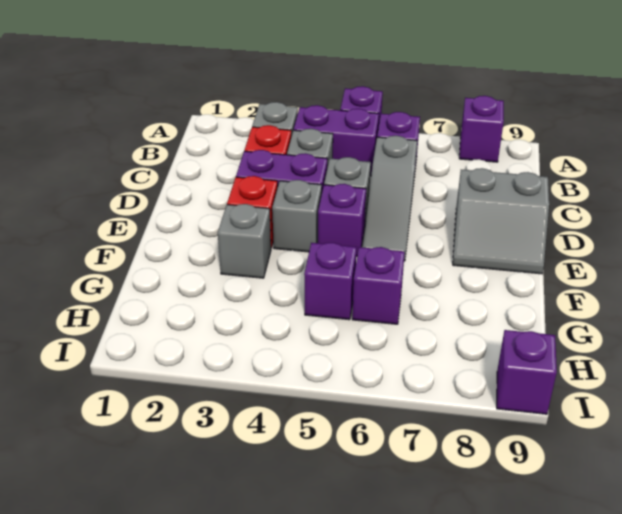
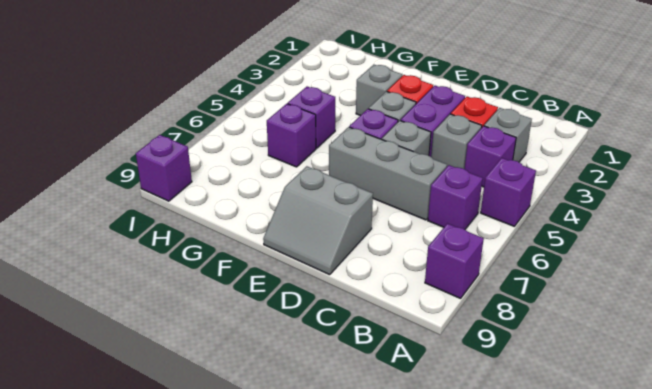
purple 1x2 brick [294,105,379,176] -> purple 1x1 brick [465,126,516,187]
grey 1x3 slope [363,136,417,261] -> grey 1x3 brick [329,127,447,220]
grey 2x2 slope [453,168,549,274] -> grey 2x2 slope turned to [263,166,373,275]

